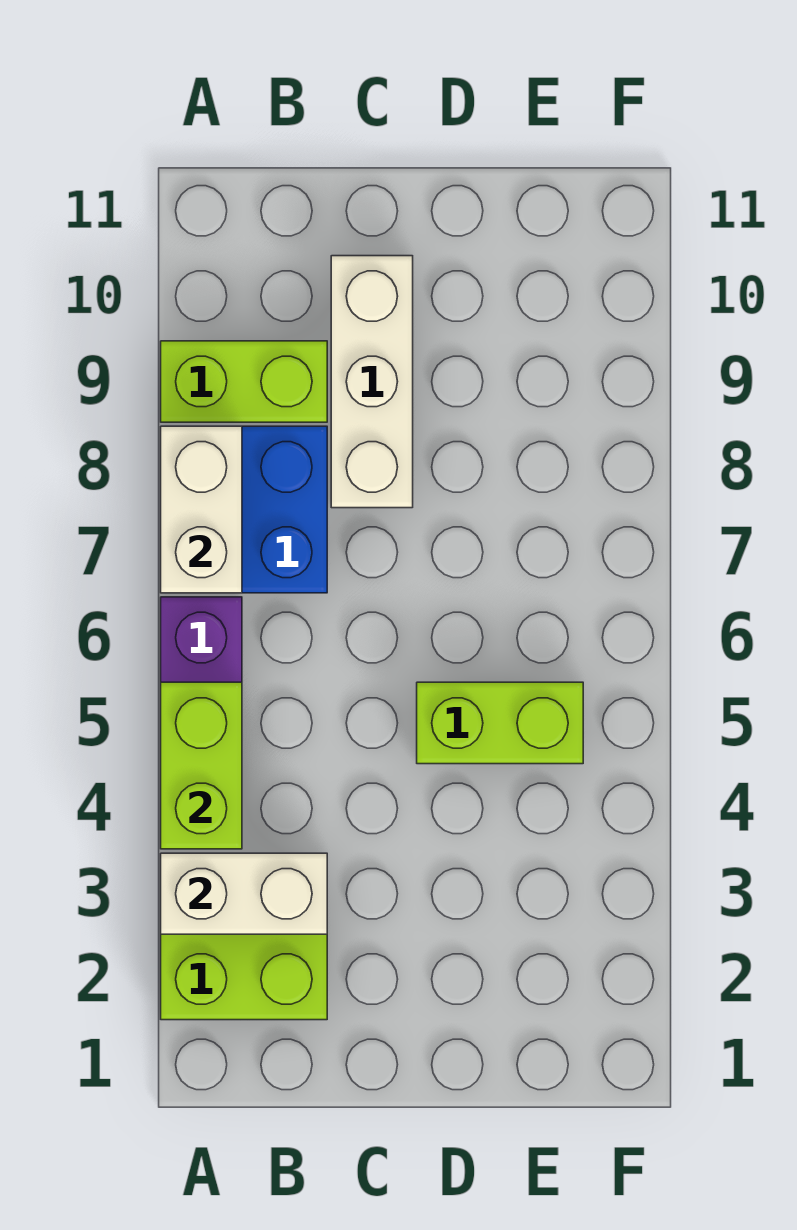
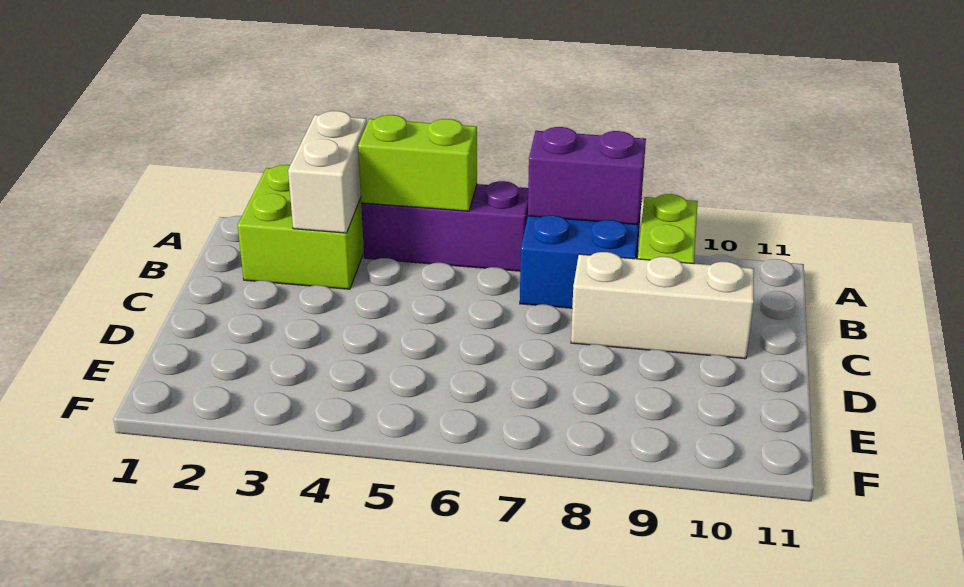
white 1x2 brick [161,426,242,593] -> purple 1x2 brick [528,127,646,225]
lime 1x2 brick [417,682,583,764] -> none

